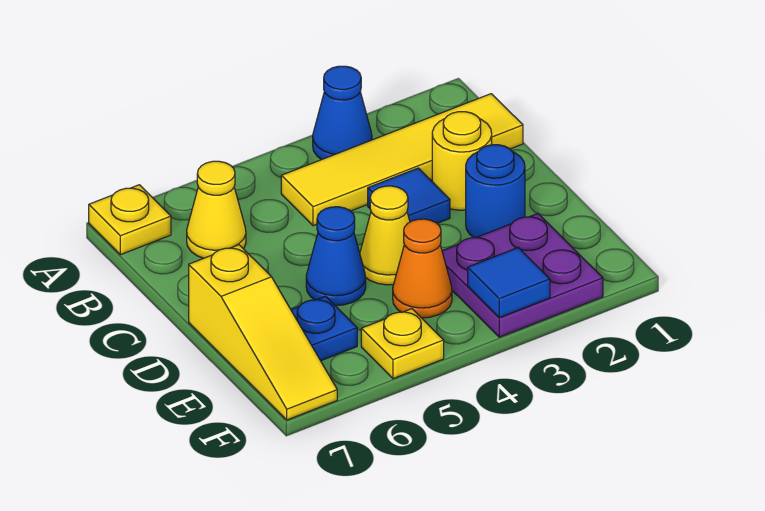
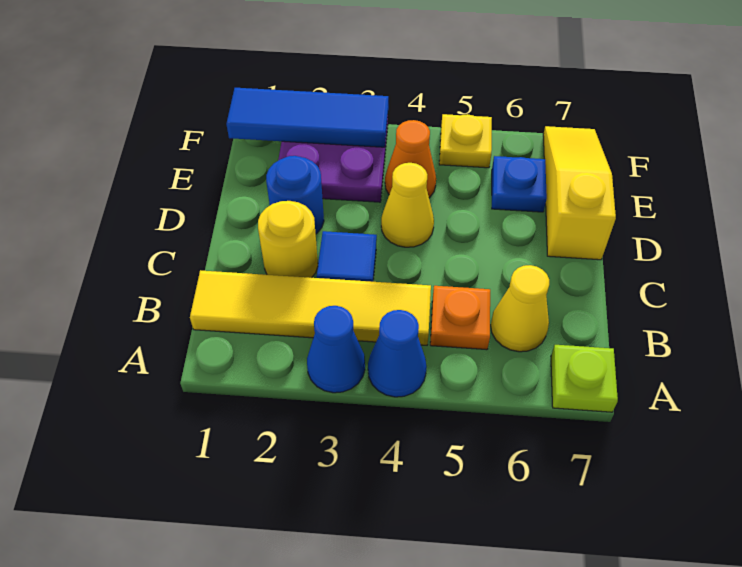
yellow 1x1 plate [89,185,171,255] -> lime 1x1 plate [551,345,618,412]
none -> orange 1x1 plate [430,286,490,350]
blue 1x1 cone [306,207,366,305] -> blue 1x1 cone moved to [368,310,427,397]
blue 1x1 tile [468,248,550,317] -> blue 1x3 tile [226,88,388,147]

